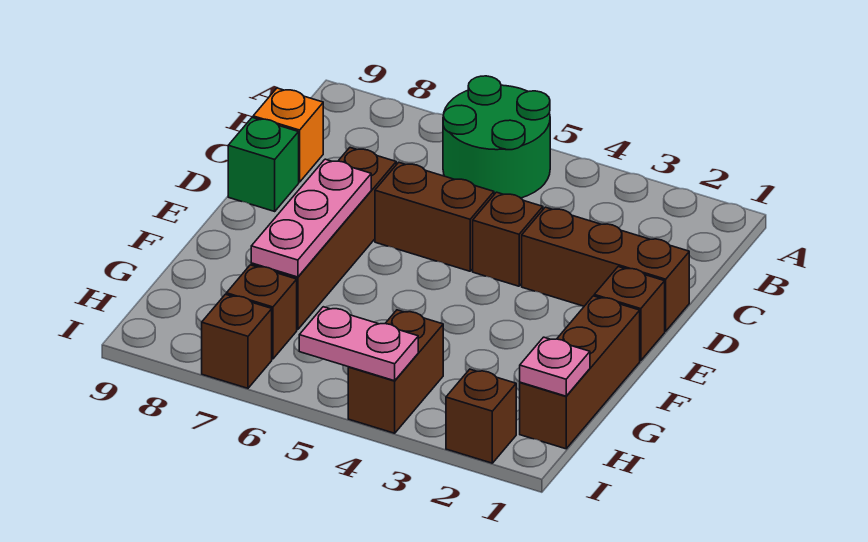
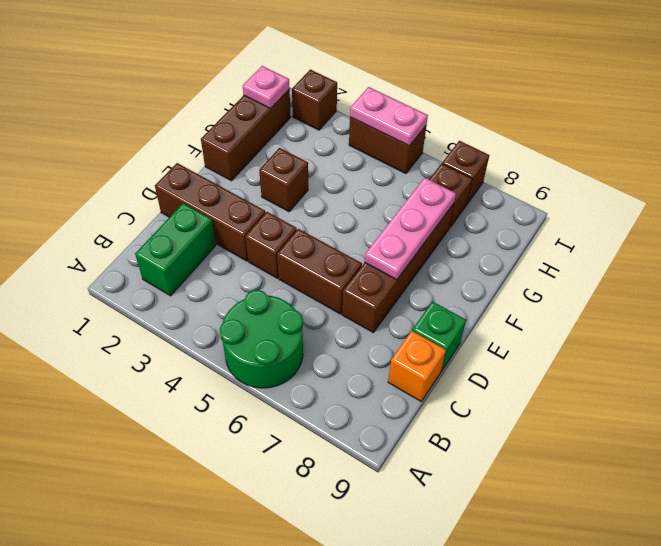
none -> green 1x2 brick [135,203,216,296]
brown 1x1 brick [594,267,665,361] -> brown 1x1 brick moved to [259,148,308,212]
brown 1x2 brick [348,310,443,433] -> brown 1x2 brick turned to [349,117,427,174]

